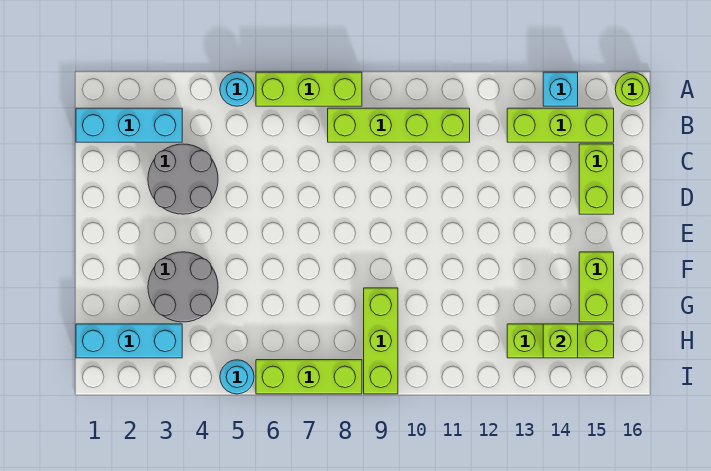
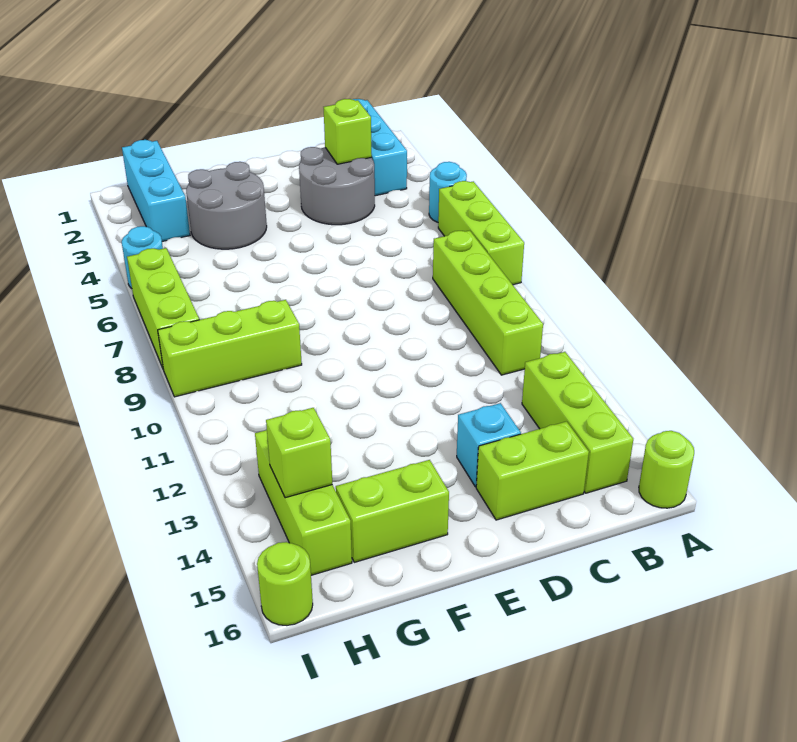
cyan 1x1 brick [543,72,578,106] -> cyan 1x1 brick moved to [457,403,521,487]
none -> lime 1x1 brick [324,99,372,164]
none -> lime 1x1 round brick [257,542,313,626]

